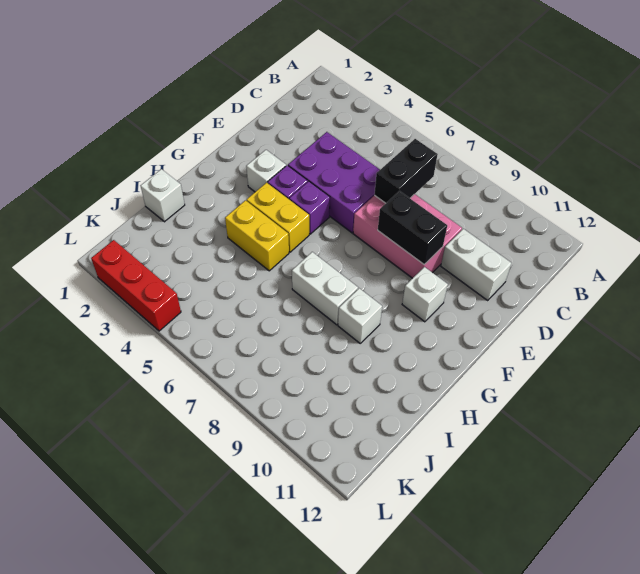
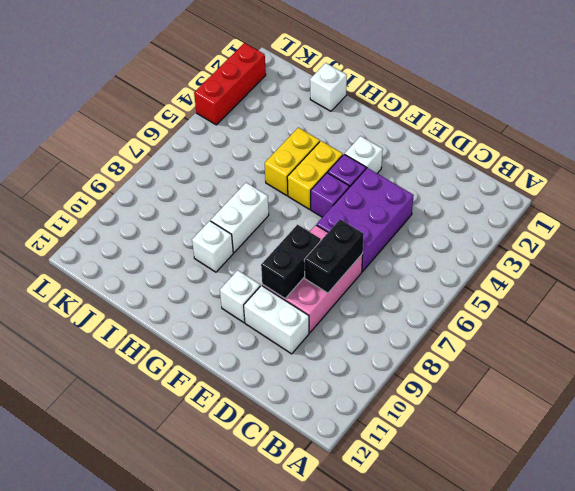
black 1x2 brick [374,139,438,203] -> black 1x2 brick turned to [304,219,364,293]
white 1x2 brick [441,229,512,300] -> white 1x2 brick turned to [244,286,309,354]

